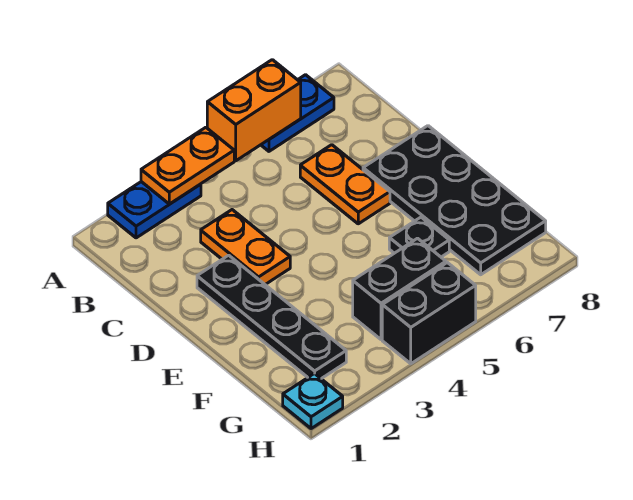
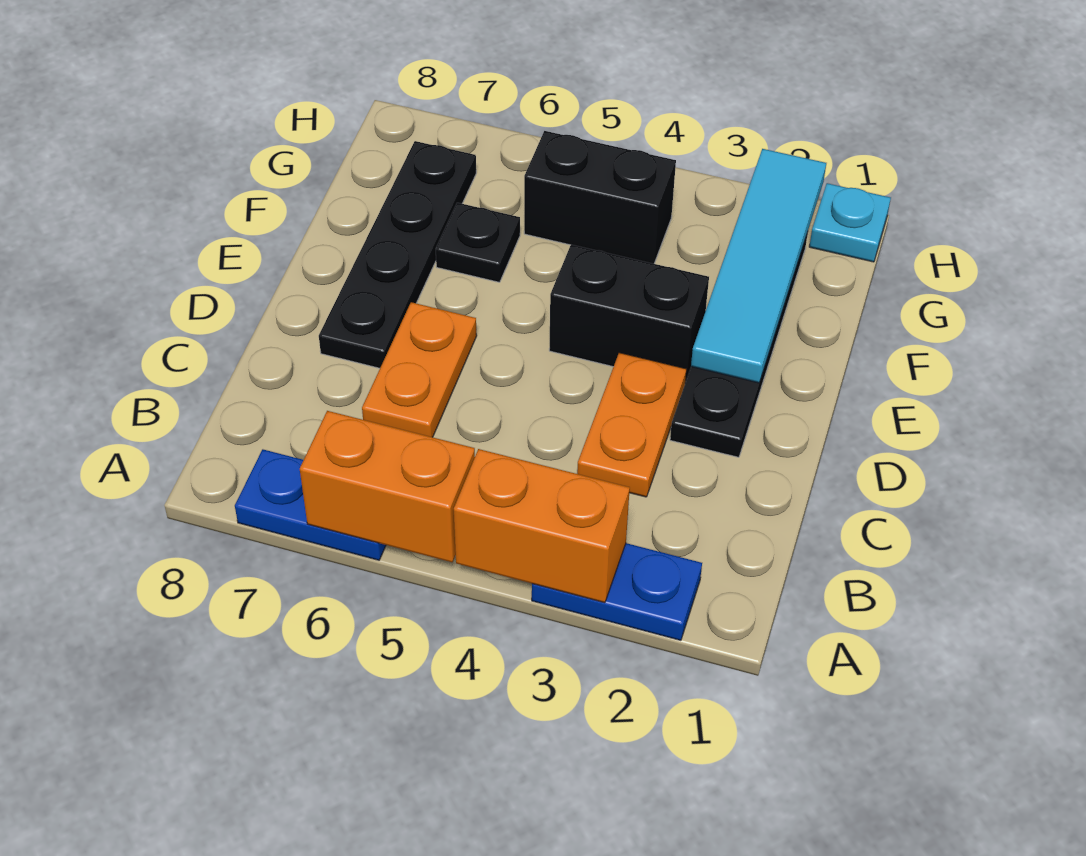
orange 1x2 plate [141,127,234,204] -> orange 1x2 brick [454,449,630,603]
black 2x4 plate [363,126,546,275] -> black 1x4 plate [319,141,476,368]
none -> cyan 1x4 tile [691,149,826,383]
black 1x2 brick [382,262,476,364] -> black 1x2 brick moved to [549,245,709,382]

